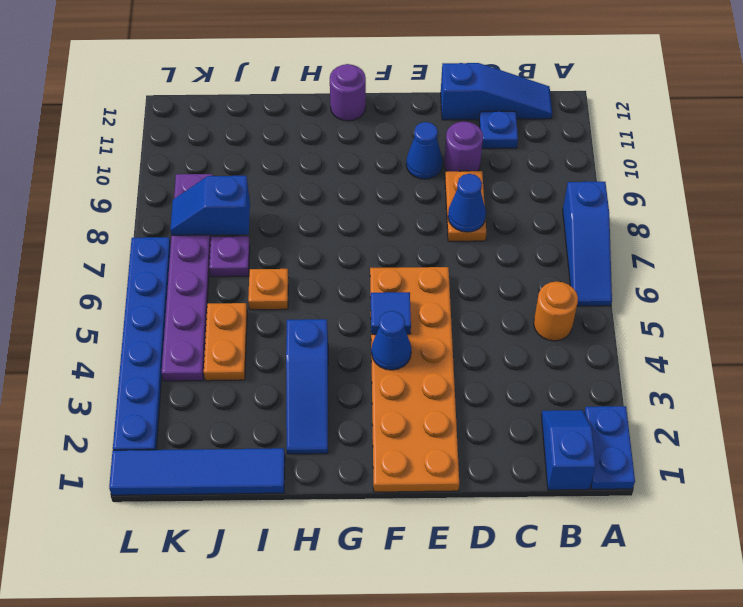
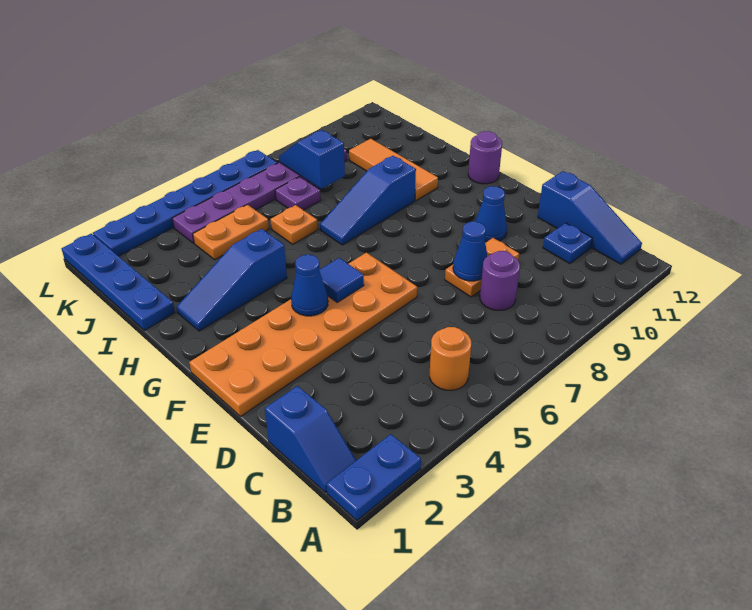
blue 1x3 slope [563,182,612,306] -> blue 1x3 slope moved to [320,156,416,245]
blue 1x2 slope [541,410,596,490] -> blue 1x2 slope turned to [265,386,356,492]
purple 1x1 round brick [444,122,483,171] -> purple 1x1 round brick moved to [480,251,520,310]
none -> orange 1x3 tile [349,139,438,201]
blue 1x4 tile [109,448,285,495] -> blue 1x4 plate [61,234,175,330]

